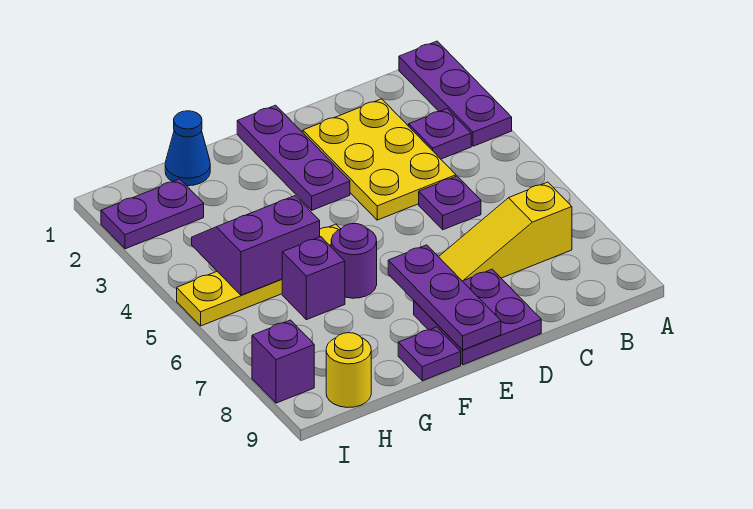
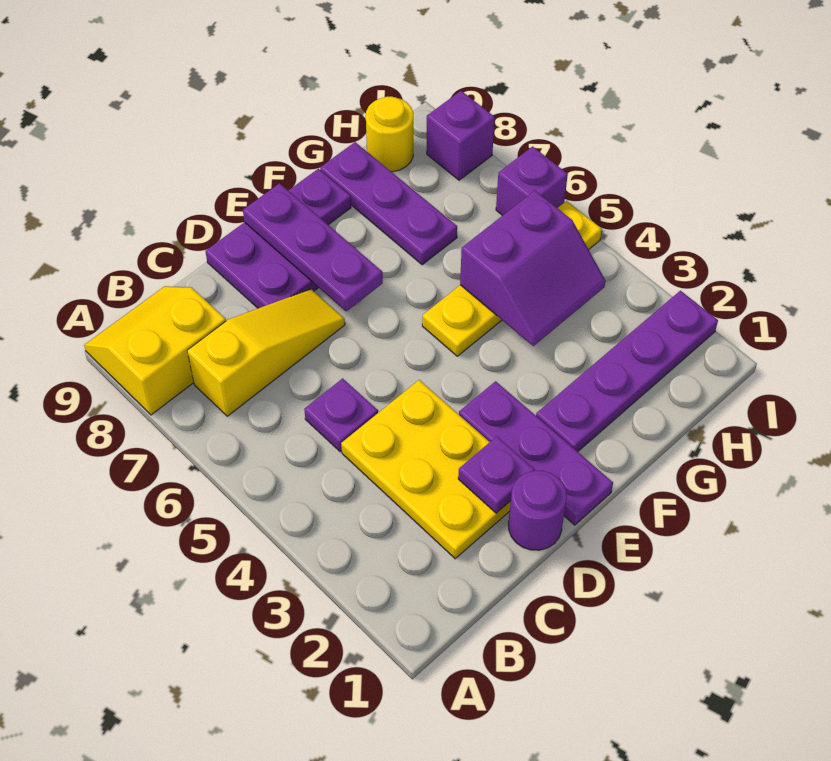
purple 1x3 plate [399,41,512,146] -> purple 1x3 plate moved to [320,142,457,265]
none -> yellow 2x2 slope [84,286,226,415]
purple 1x1 plate [409,109,471,159] -> purple 1x1 plate moved to [458,437,535,513]
purple 1x1 round brick [331,223,377,298] -> purple 1x1 round brick moved to [509,471,567,550]
blue 1x1 cone [165,111,210,186] -> none
purple 1x1 brick [282,237,345,320] -> purple 1x1 brick moved to [496,147,568,216]
purple 1x2 plate [101,179,204,249] -> purple 1x4 plate [536,291,718,452]

